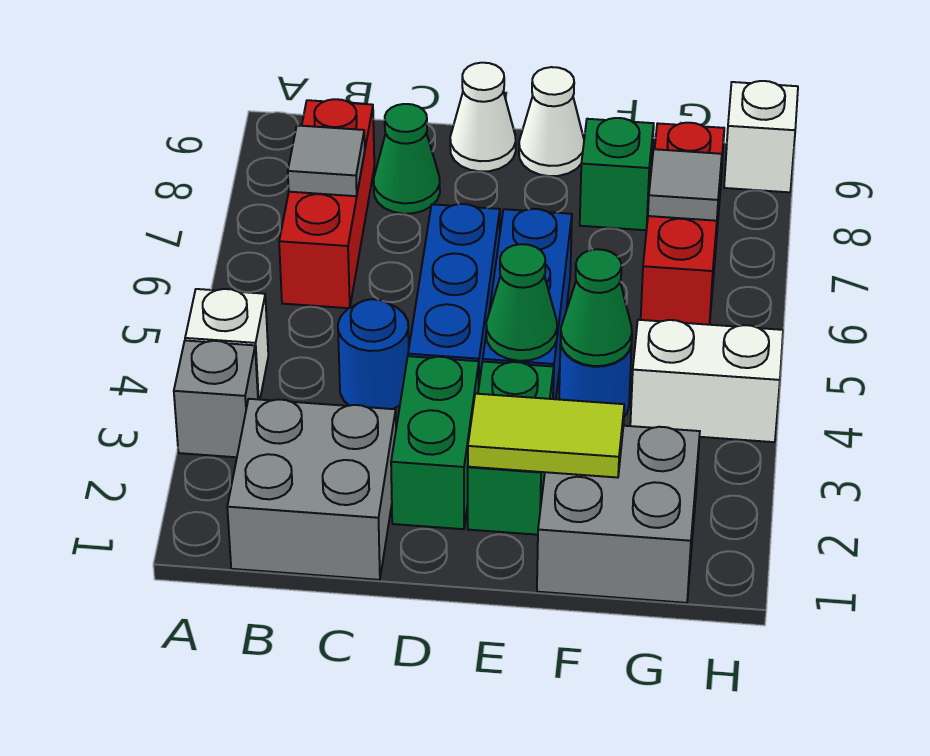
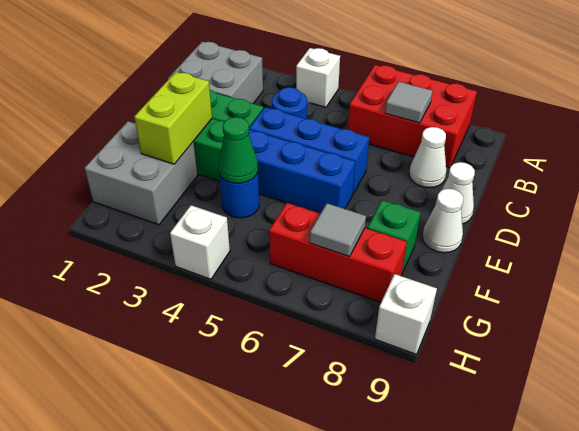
grey 1x1 brick [174,340,258,457] -> none
red 1x3 brick [279,99,374,308] -> red 2x3 brick [348,65,477,168]
green 1x1 cone [374,104,440,214] -> white 1x1 cone [409,127,446,188]
lime 1x2 tile [468,394,624,478] -> lime 1x2 brick [134,72,212,164]
green 1x1 cone [486,244,557,361] -> none
white 1x2 brick [630,320,783,442] -> white 1x1 brick [170,205,230,279]

